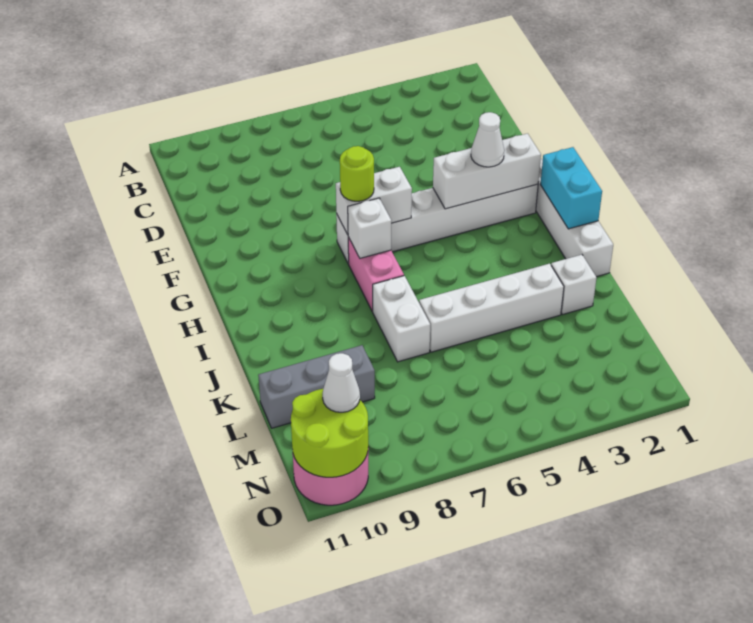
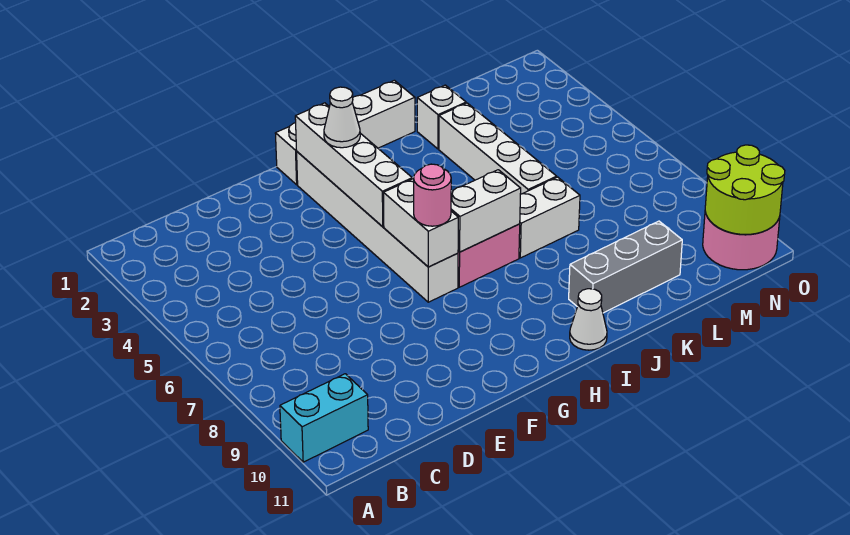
white 1x3 brick [433,134,541,209] -> white 1x4 brick [295,103,412,227]
lime 1x1 round brick [340,146,374,201] -> pink 1x1 round brick [414,164,451,226]
cyan 1x2 brick [540,147,602,229] -> cyan 1x2 brick moved to [280,374,368,462]
white 1x1 brick [348,198,392,258] -> white 1x2 brick [451,170,521,252]
grey 1x3 brick [258,345,375,428] -> grey 1x3 brick turned to [569,221,682,313]
white 1x1 cone [323,353,360,412] -> white 1x1 cone moved to [570,289,607,350]

